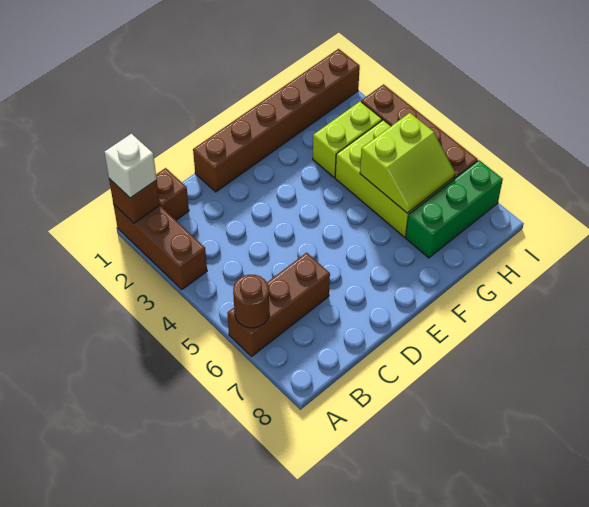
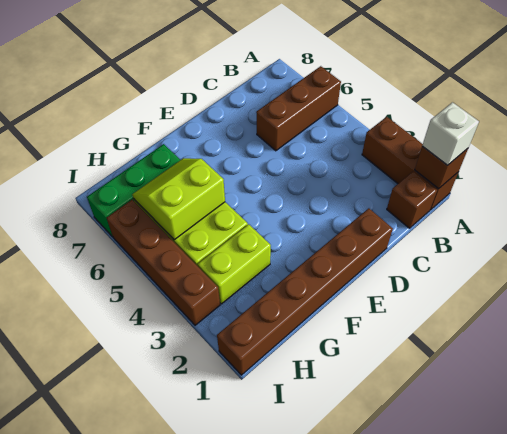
brown 1x1 round brick [233,275,269,328] -> none

